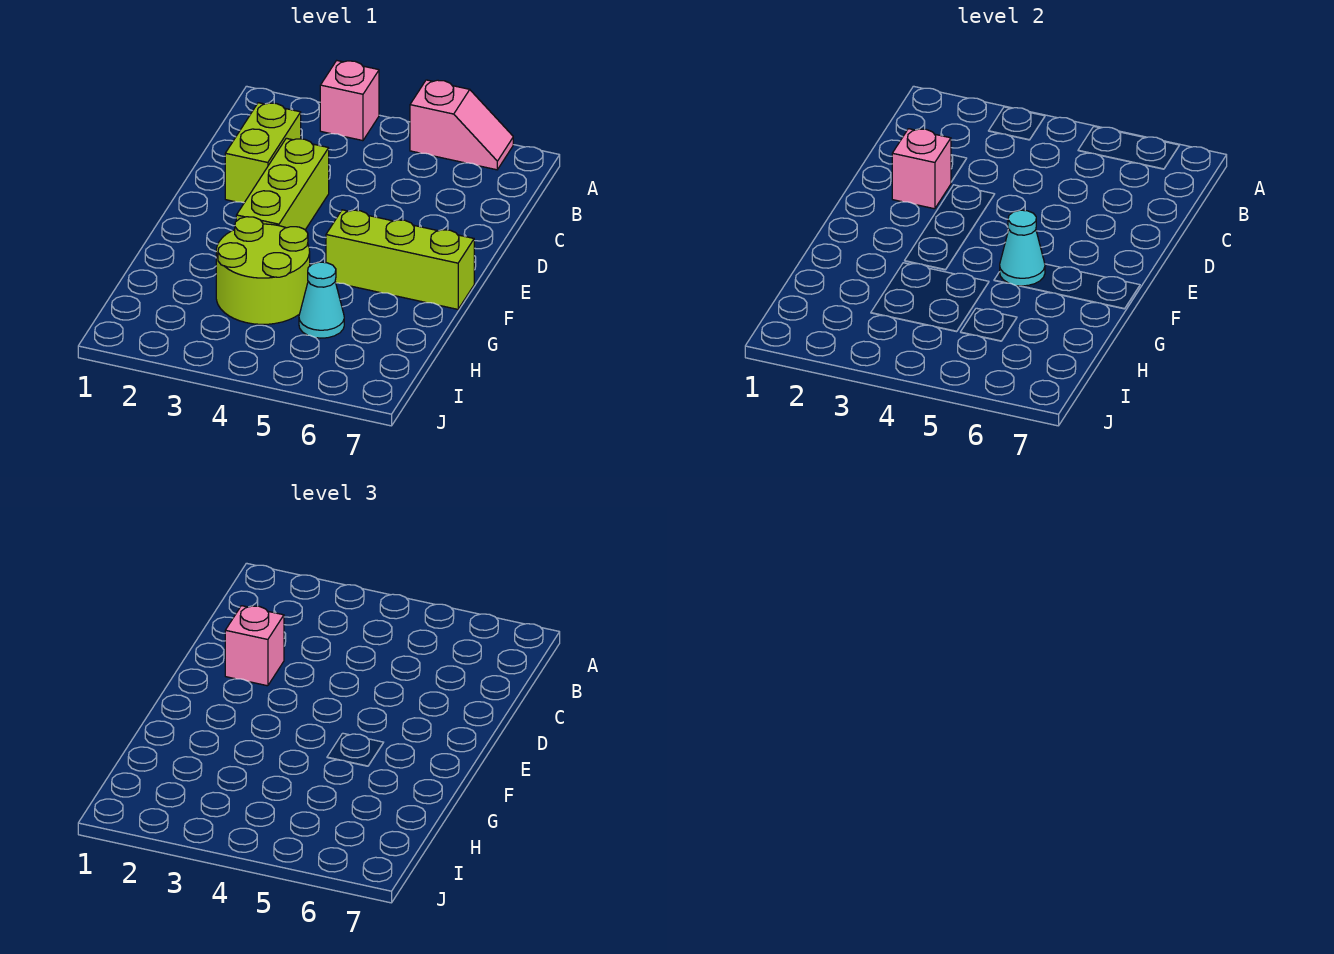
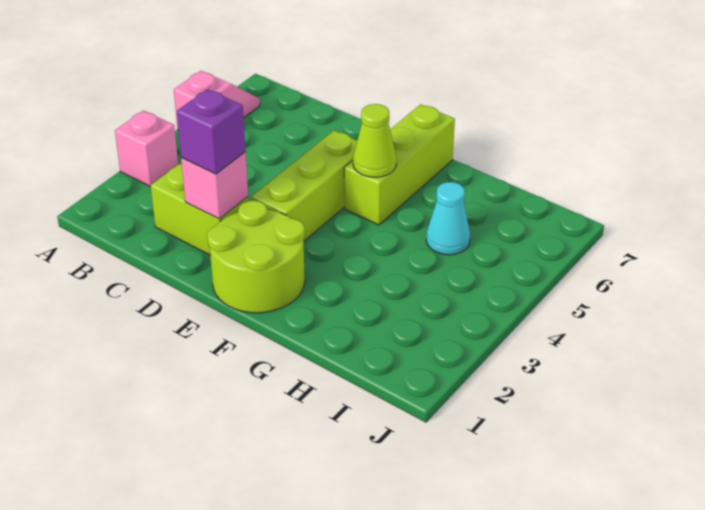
pink 1x1 brick [225,606,284,686] -> purple 1x1 brick [177,89,246,174]
lime 1x3 brick [236,138,329,230] -> lime 1x3 brick turned to [251,131,357,241]
cyan 1x1 cone [1000,210,1045,286] -> lime 1x1 cone [353,104,396,177]
lime 2x2 round brick [216,217,310,324] -> lime 2x2 round brick moved to [207,201,305,313]

